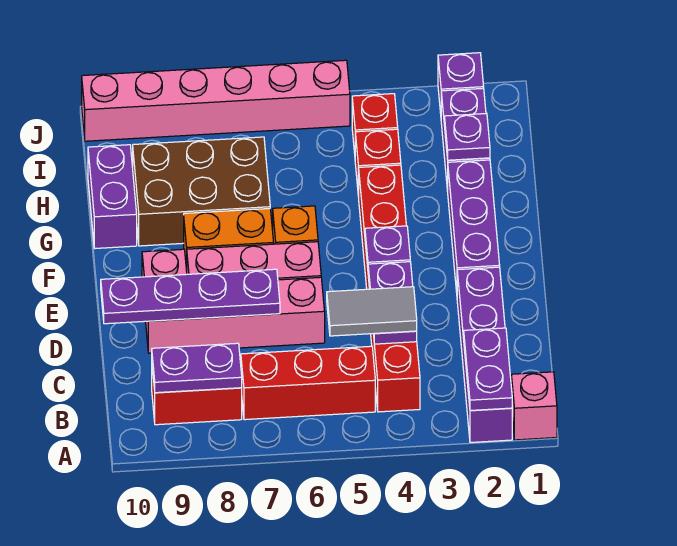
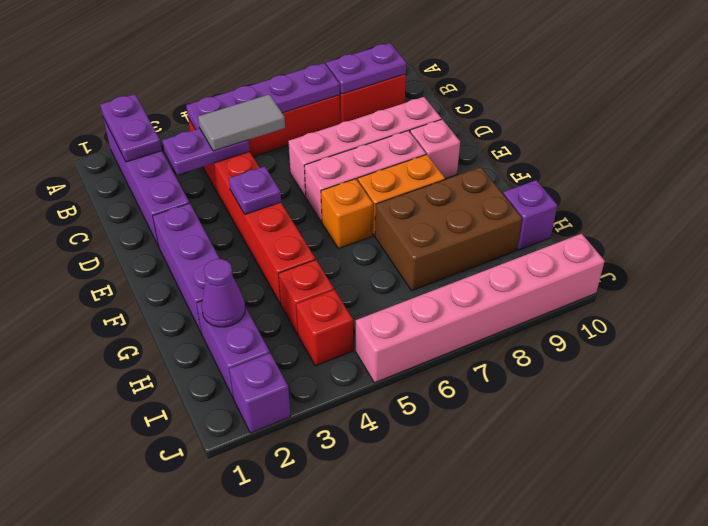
pink 1x1 brick [511,372,557,440] -> none
purple 1x2 plate [368,262,417,344] -> purple 1x2 plate turned to [162,128,250,175]
purple 1x4 plate [101,269,280,324] -> purple 1x4 plate moved to [186,63,340,130]
purple 1x2 brick [88,145,137,248] -> purple 1x1 brick [503,180,557,250]
purple 1x1 plate [445,114,490,160] -> purple 1x1 cone [202,259,245,327]

